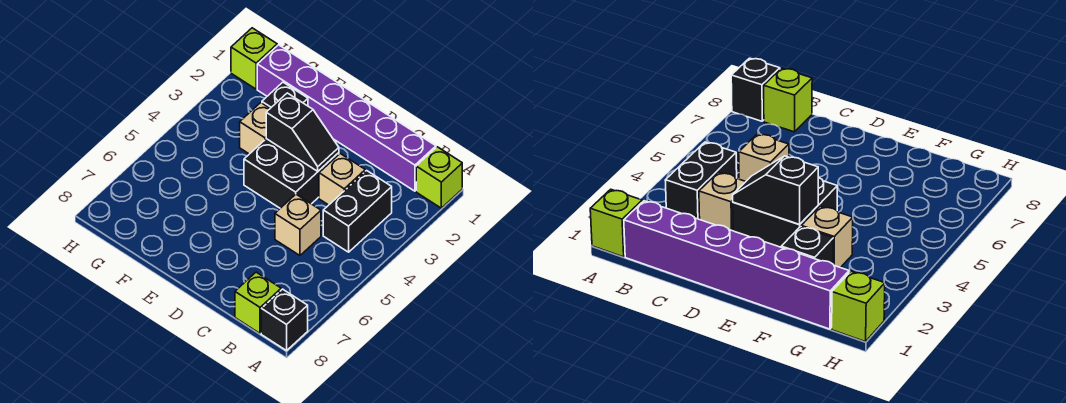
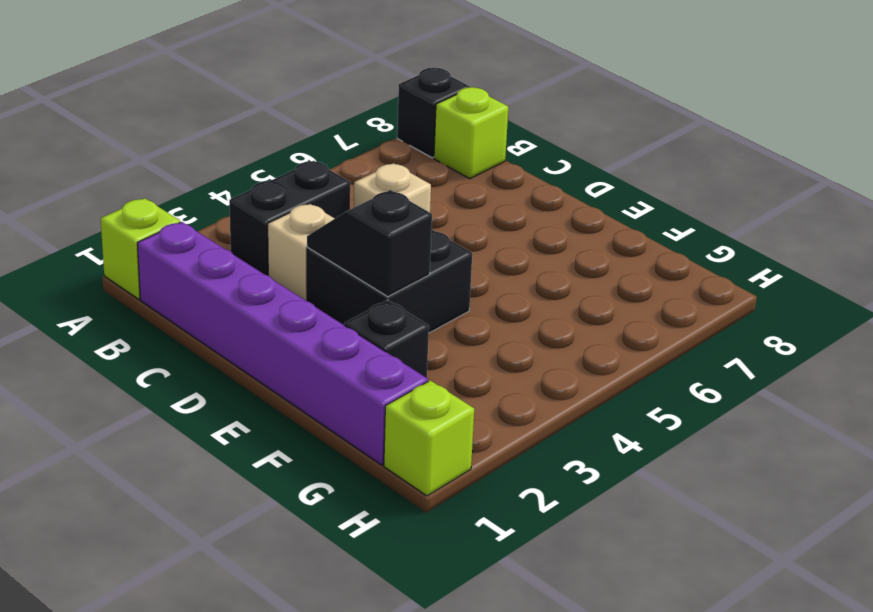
tan 1x1 brick [240,103,270,154] -> none

